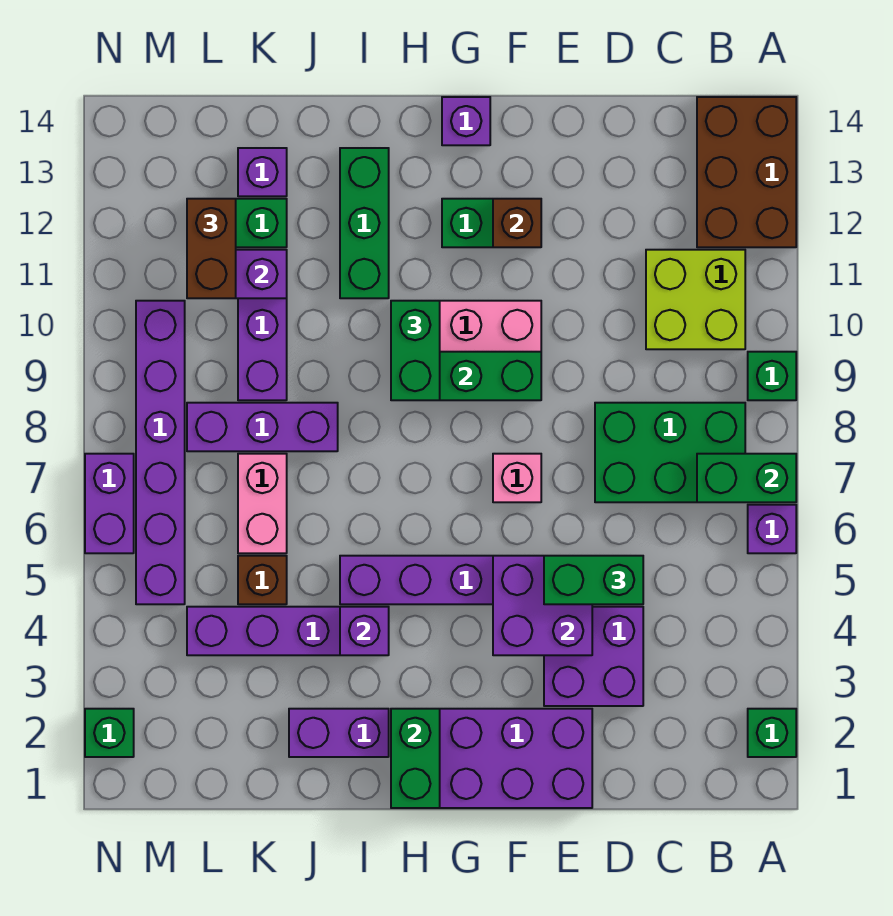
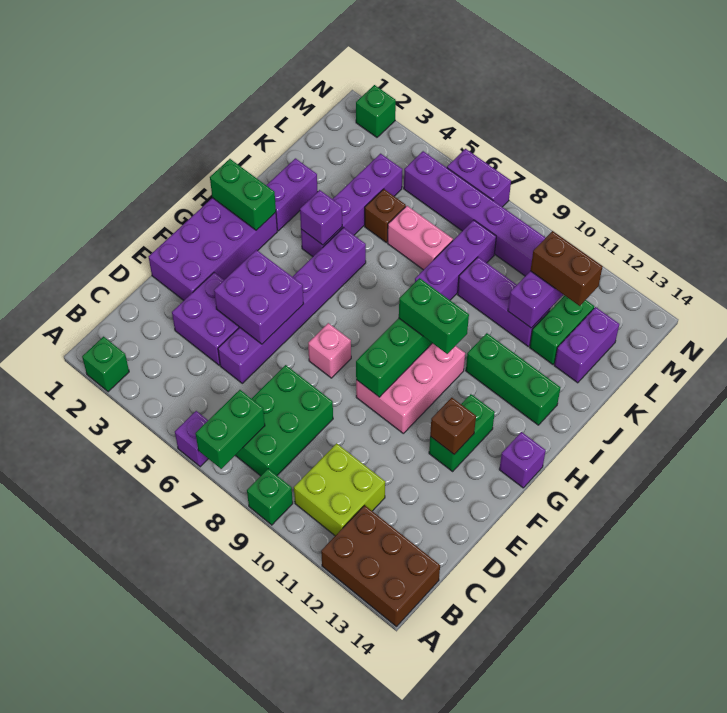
green 1x2 brick [544,556,643,604] -> none
purple 1x1 brick [238,148,287,196] -> purple 1x2 brick [554,307,619,383]

